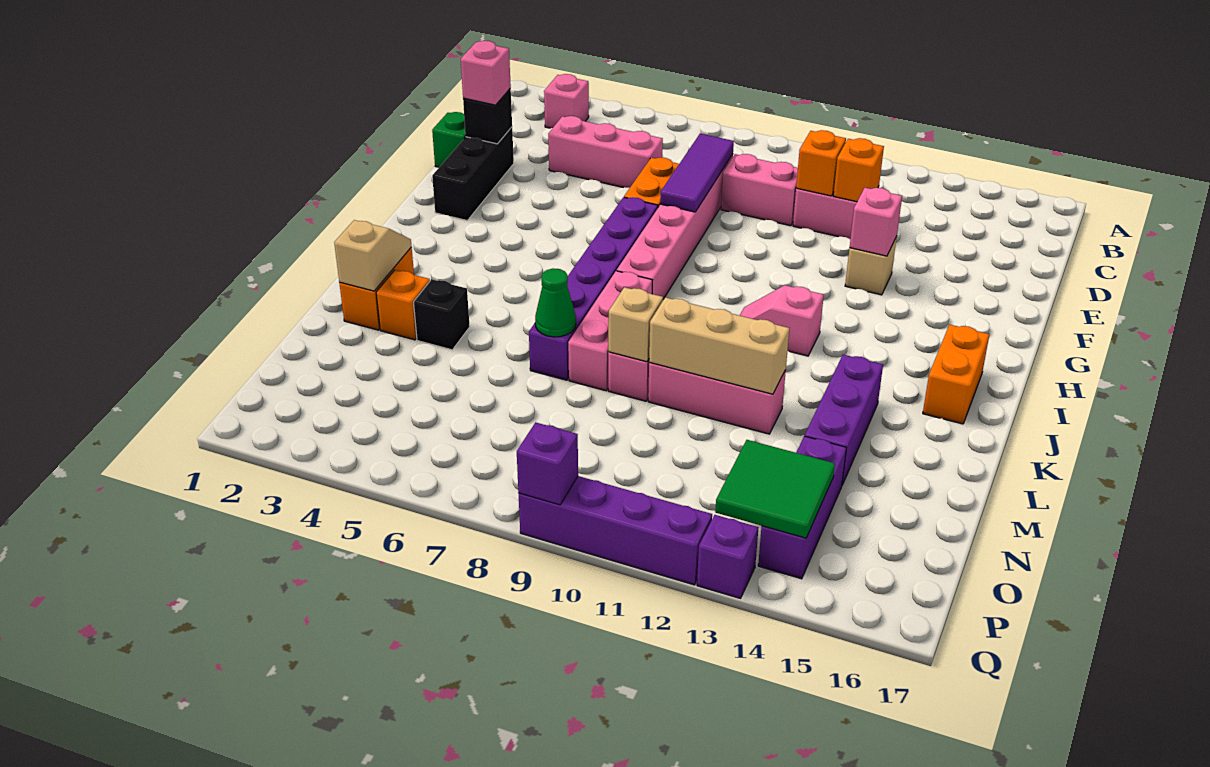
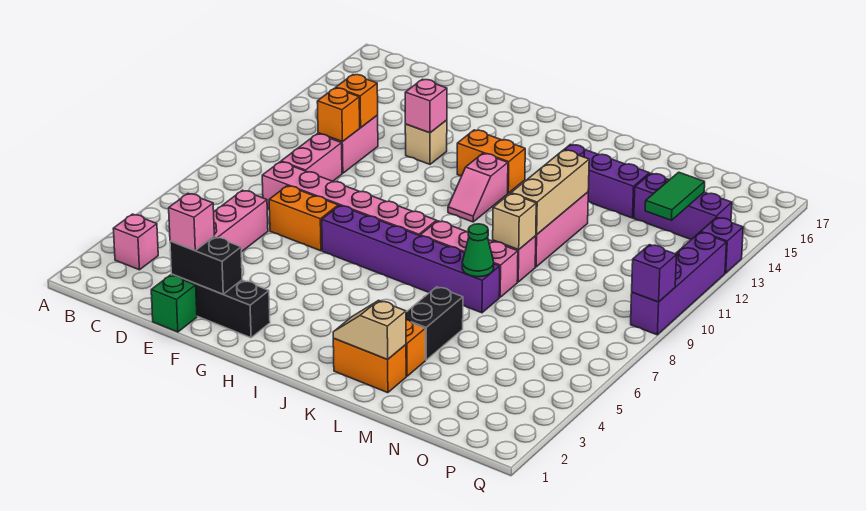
purple 1x3 tile [660,134,734,212] -> none
black 1x1 brick [463,89,512,144] -> black 1x2 brick [170,236,242,294]
orange 1x2 brick [923,325,989,424] -> orange 1x2 brick moved to [457,130,525,193]
black 1x1 brick [414,279,470,350] -> black 1x2 brick [406,287,463,360]
green 2x2 tile [715,440,835,538] -> green 1x2 tile [645,172,705,220]

